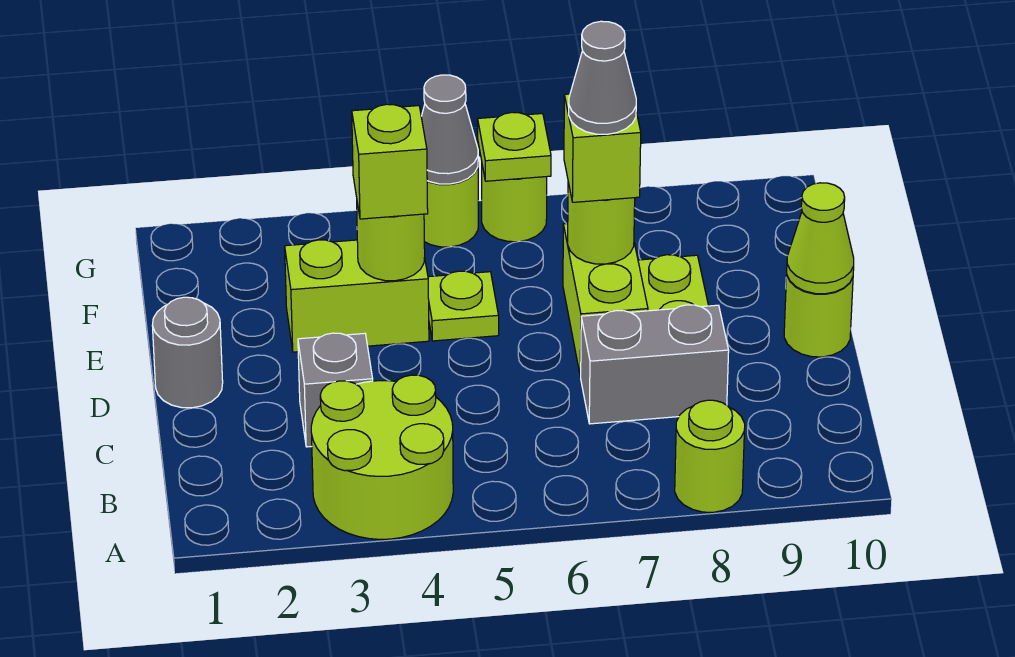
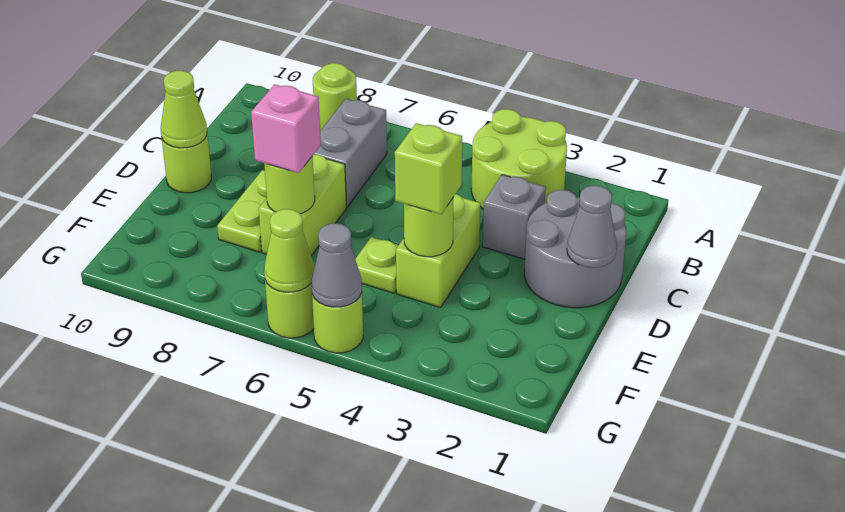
grey 1x2 brick [581,305,729,424] -> grey 1x2 brick turned to [314,99,387,207]
grey 1x1 round brick [152,297,223,408] -> grey 2x2 round brick [524,190,626,308]
lime 1x2 brick [285,240,429,352] -> lime 1x2 brick turned to [396,194,481,308]
lime 1x1 brick [564,94,641,202] -> pink 1x1 brick [251,84,321,173]
grey 1x1 cone [569,21,636,134] -> grey 1x1 cone moved to [567,185,617,268]
lime 1x1 plate [478,112,551,181] -> lime 1x1 cone [264,209,314,292]

